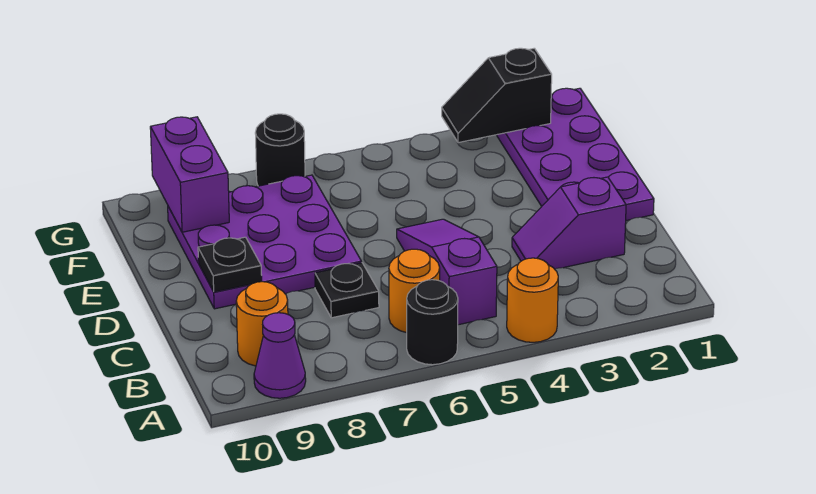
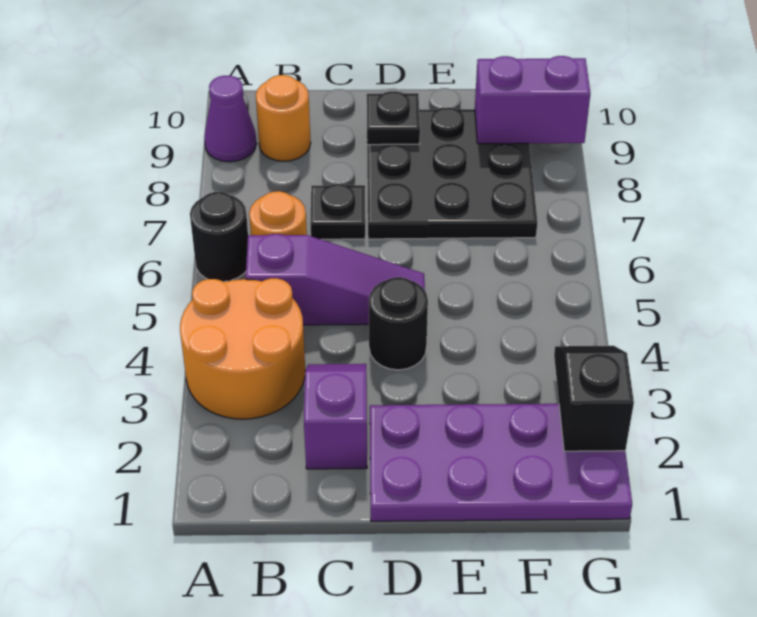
orange 1x1 round brick [507,258,558,342] -> orange 2x2 round brick [180,278,305,419]
purple 3x3 plate [168,175,362,309] -> black 3x3 plate [367,107,537,239]
black 1x1 round brick [255,114,305,186] -> black 1x1 round brick moved to [369,277,428,370]

